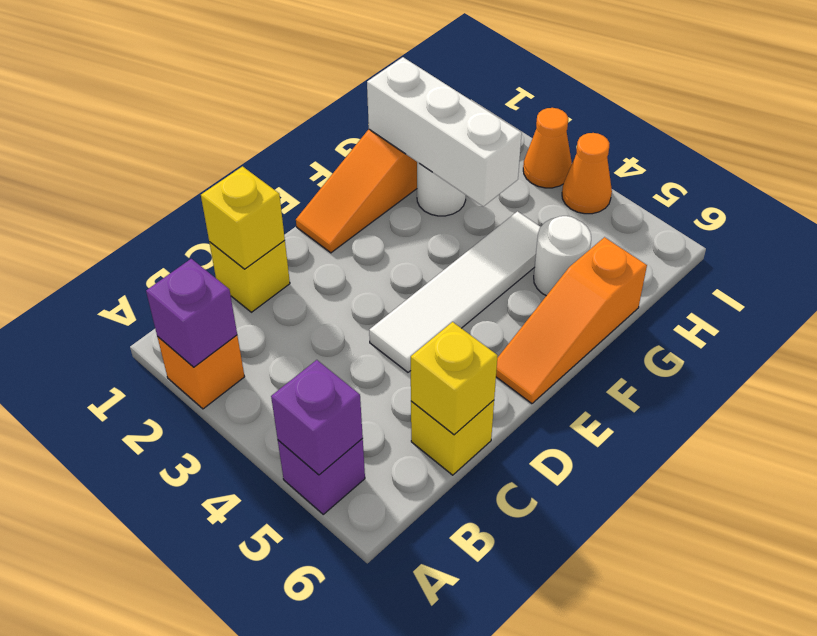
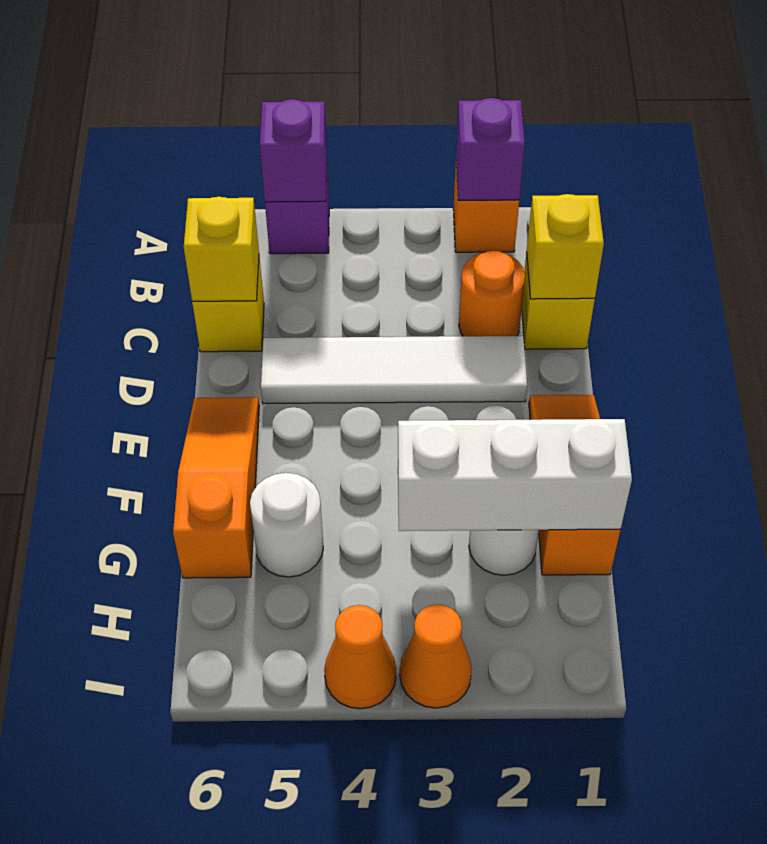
none -> orange 1x1 round brick [459,251,525,336]
white 1x4 tile [369,211,540,372] -> white 1x4 tile turned to [261,336,527,404]

